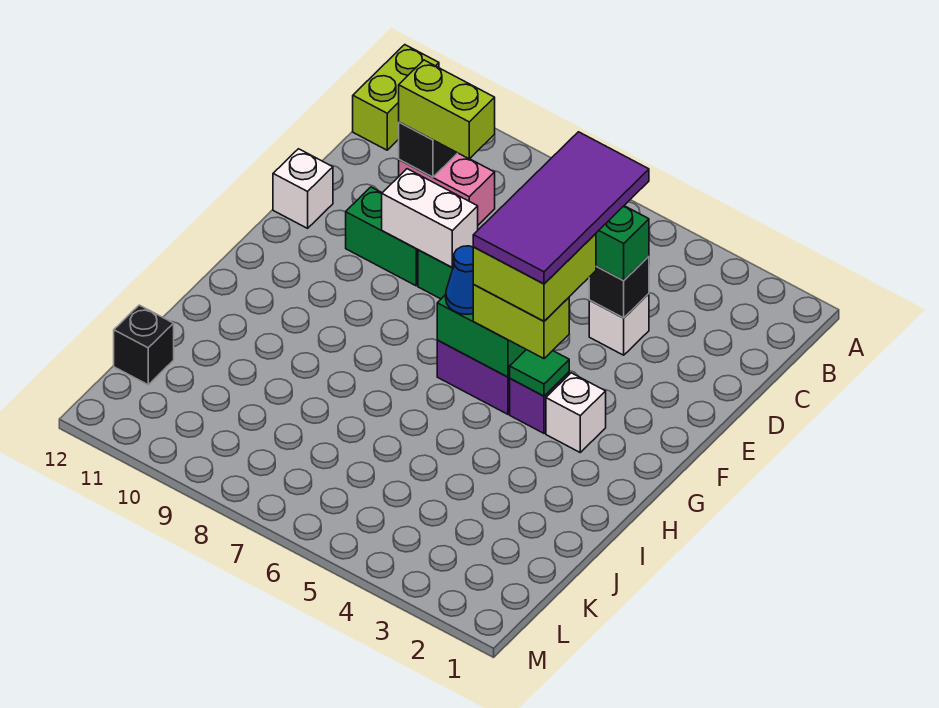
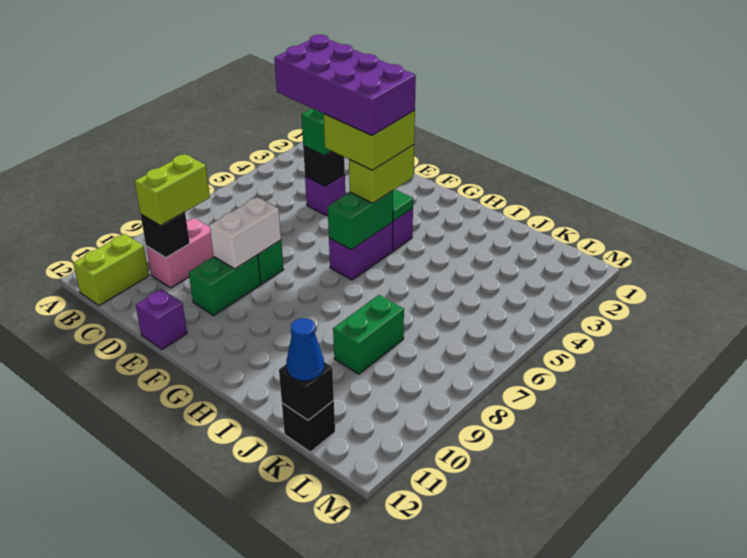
lime 1x2 brick [353,45,439,150] -> lime 1x2 brick turned to [73,234,149,306]
white 1x1 brick [589,294,649,355] -> purple 1x1 brick [305,175,345,216]
purple 2x4 tile [473,132,649,284] -> purple 2x4 brick [274,35,416,136]
white 1x1 brick [273,149,333,228] -> purple 1x1 brick [136,289,187,350]
white 1x1 brick [546,373,606,452] -> none
blue 1x1 cone [446,246,474,314] -> blue 1x1 cone moved to [286,318,324,381]
none -> green 1x2 brick [333,295,404,374]
none -> black 1x1 brick [279,362,334,420]

